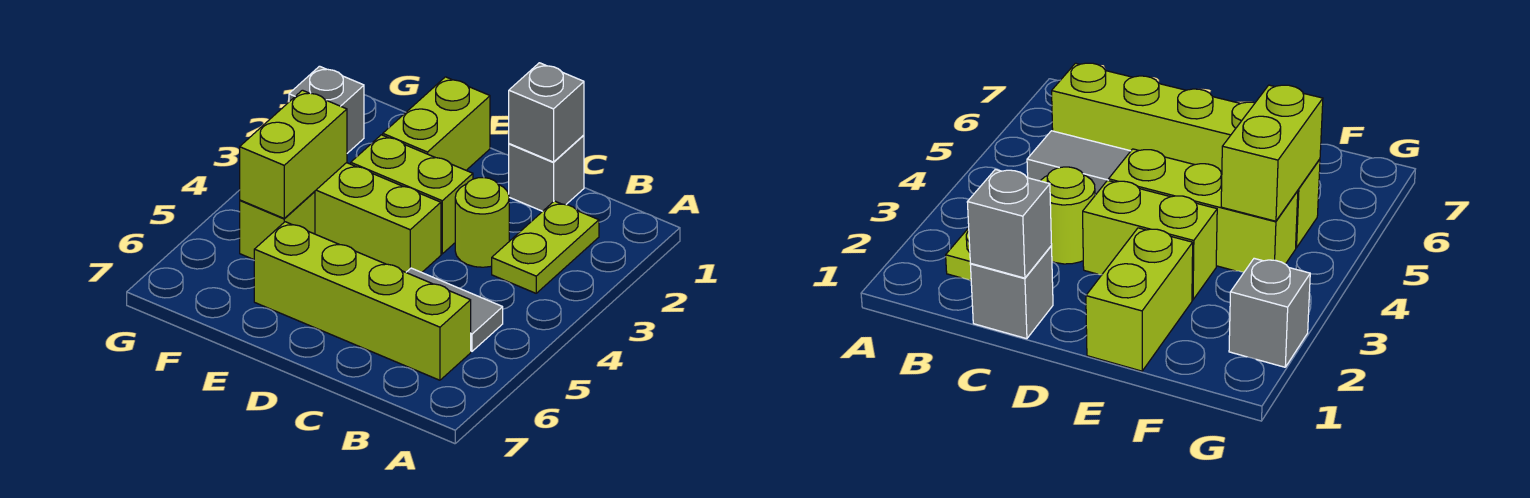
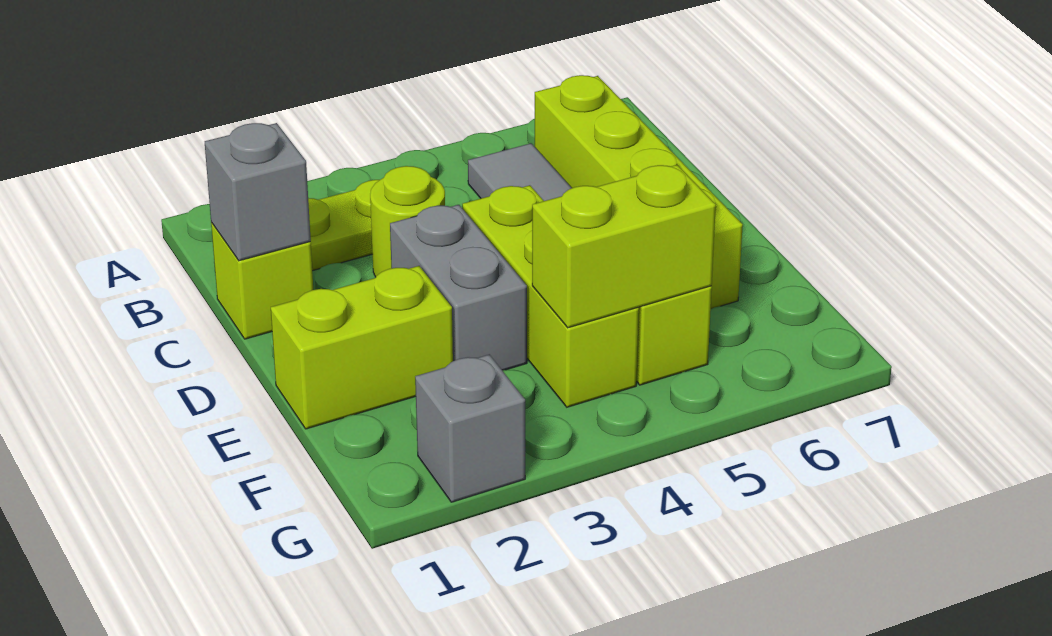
grey 1x1 brick [509,135,584,211] -> lime 1x1 brick [211,222,313,339]
lime 1x2 brick [351,135,473,254] -> grey 1x2 brick [390,205,527,371]

